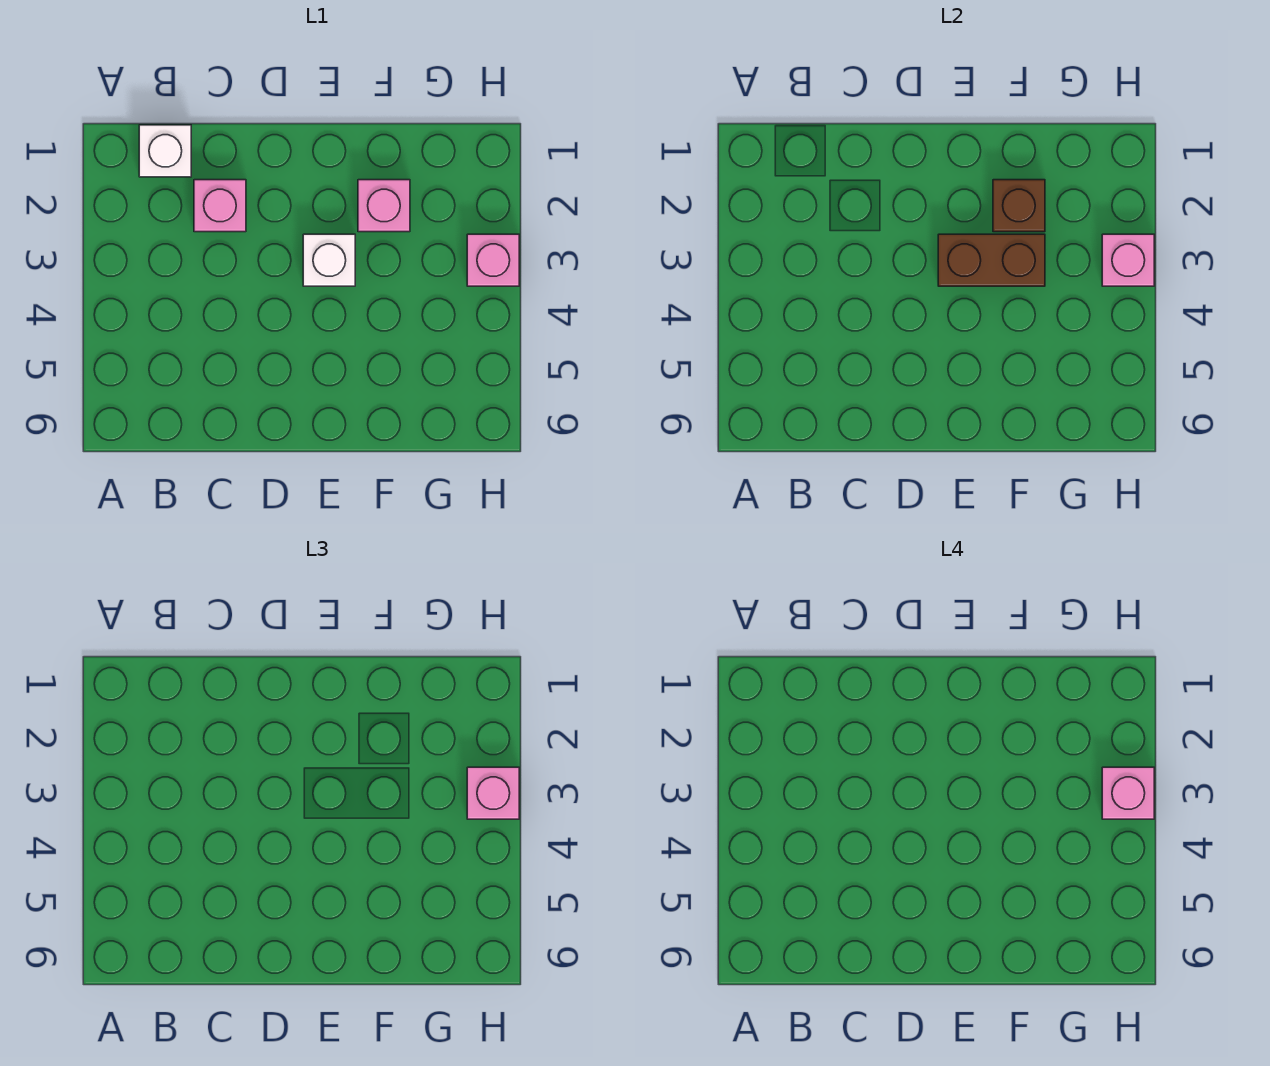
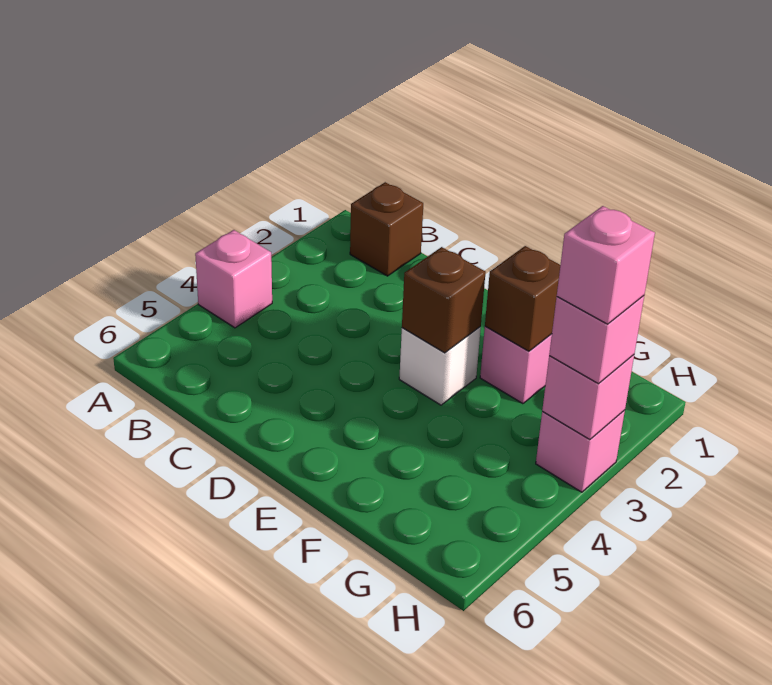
white 1x1 brick [139,125,191,177] -> brown 1x1 brick [350,182,423,276]
pink 1x1 brick [194,180,246,232] -> pink 1x1 brick moved to [195,230,272,328]
brown 1x2 brick [938,234,1045,286] -> brown 1x1 brick [402,247,486,353]

